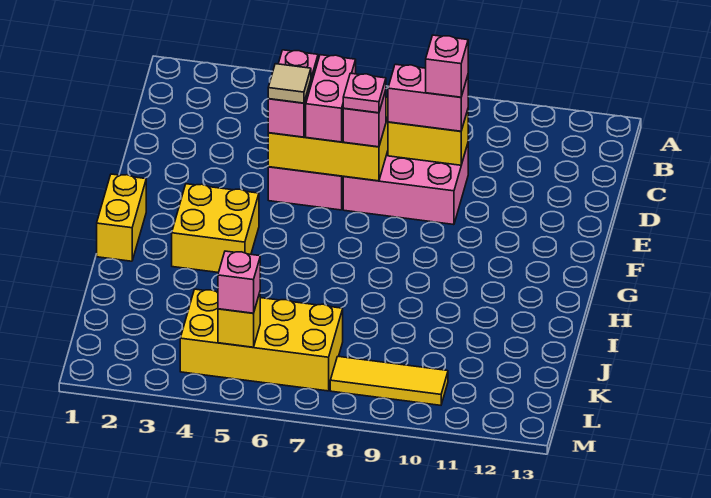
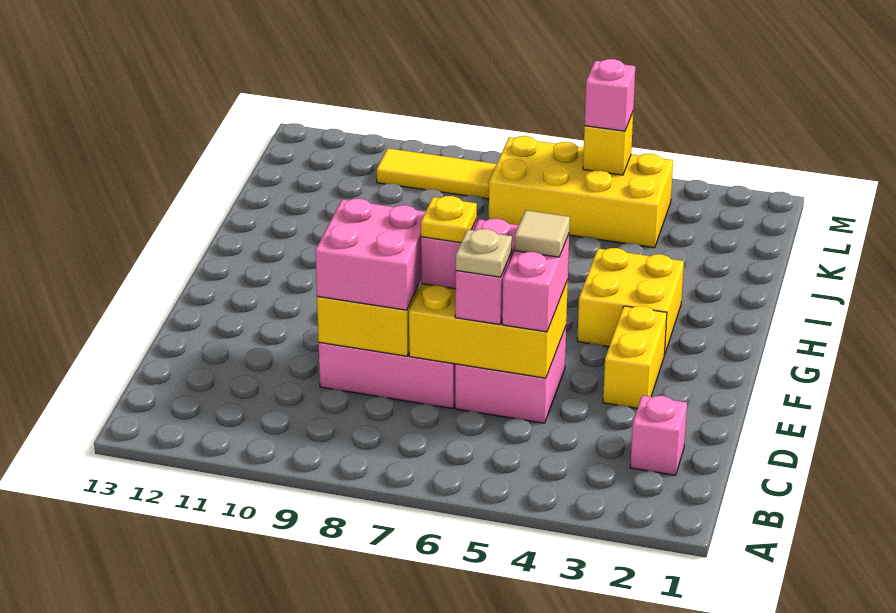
none -> tan 1x1 plate [456,229,512,277]
pink 1x2 brick [388,64,468,131] -> pink 2x2 brick [315,199,425,310]
pink 1x1 brick [426,35,468,97] -> pink 1x1 brick moved to [630,395,687,475]
pink 1x1 plate [343,73,386,113] -> yellow 1x1 plate [421,196,477,243]
yellow 1x2 brick [97,174,146,261] -> yellow 1x2 brick moved to [603,306,667,408]

